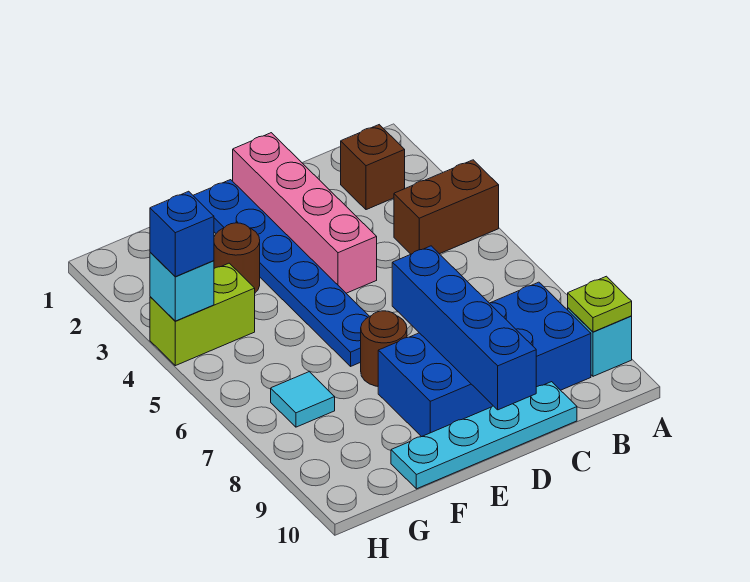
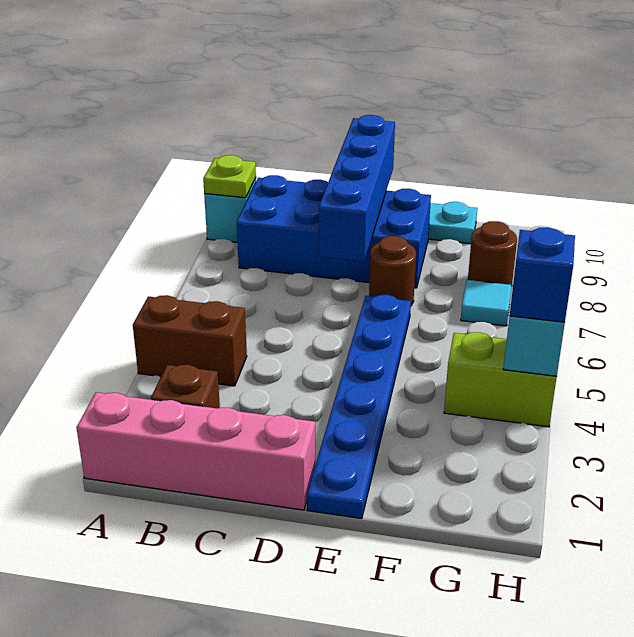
pink 1x4 brick [233,133,377,293] -> pink 1x4 brick turned to [76,392,315,510]
brown 1x1 round brick [214,223,260,293] -> brown 1x1 round brick moved to [468,221,517,285]

